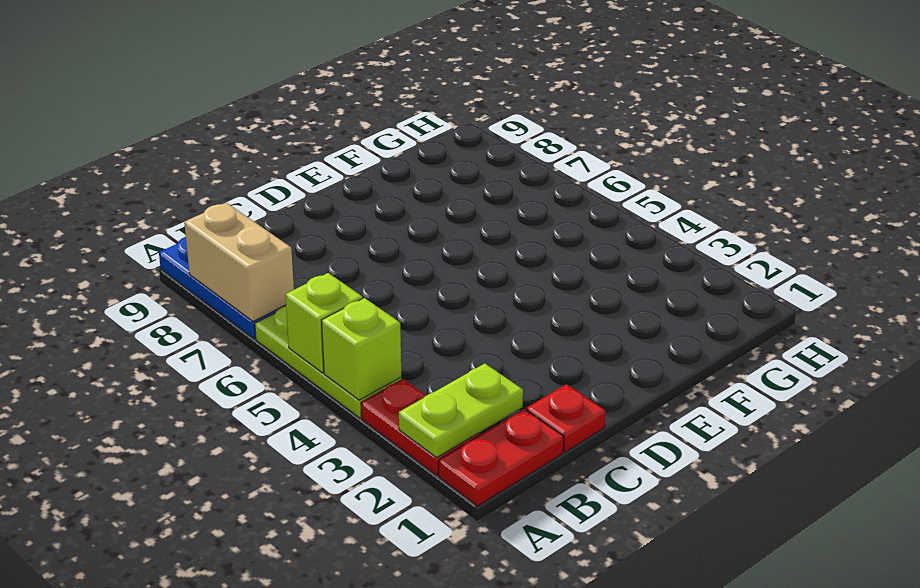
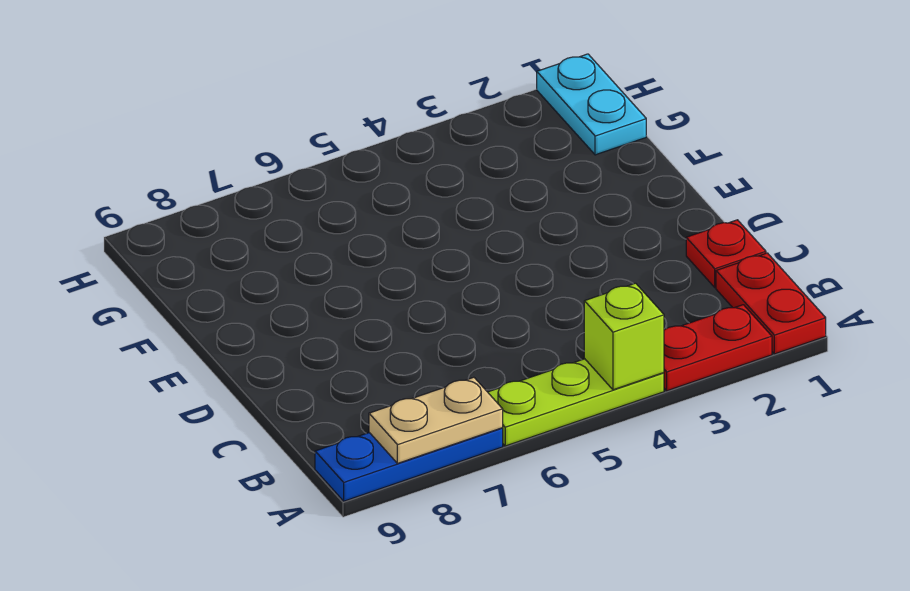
lime 1x2 plate [399,364,523,457] -> none
lime 1x1 brick [285,273,363,373] -> none
tan 1x2 brick [184,203,294,321] -> tan 1x2 plate [369,377,503,463]
none -> cyan 1x2 plate [537,54,646,155]

